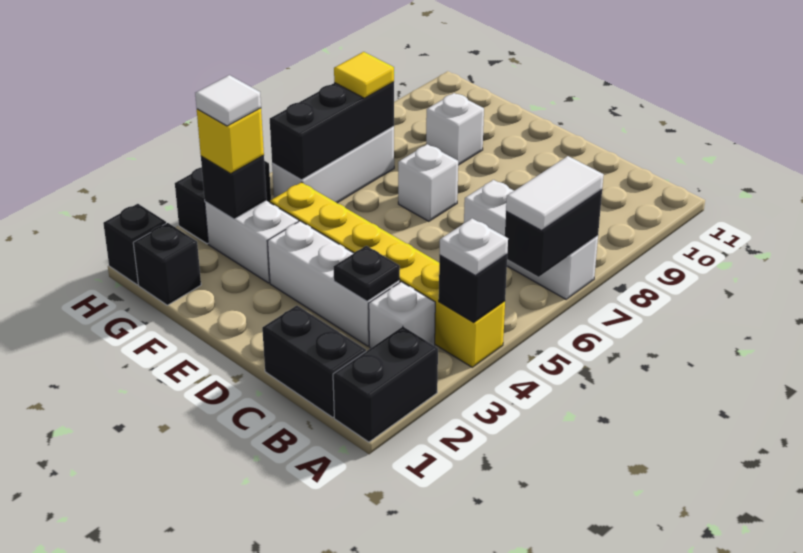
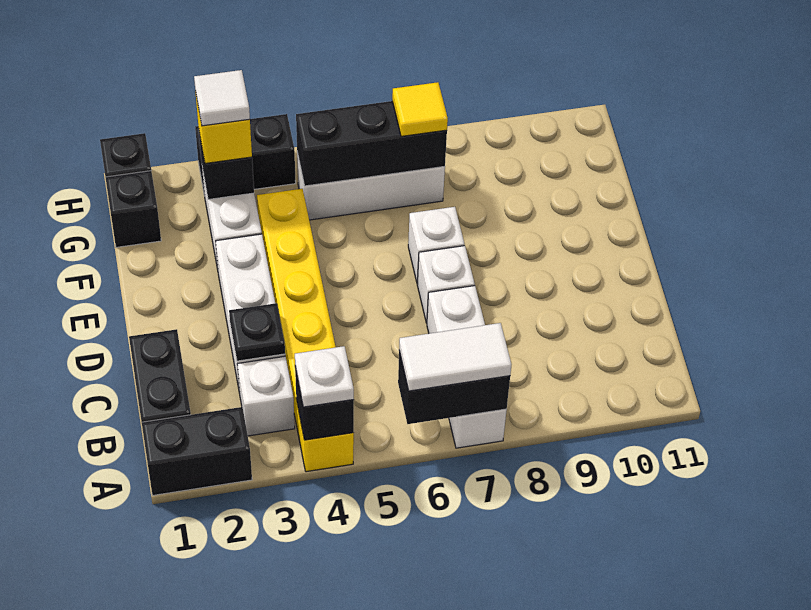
white 1x1 brick [426,93,484,165] -> white 1x1 brick moved to [417,246,475,323]

